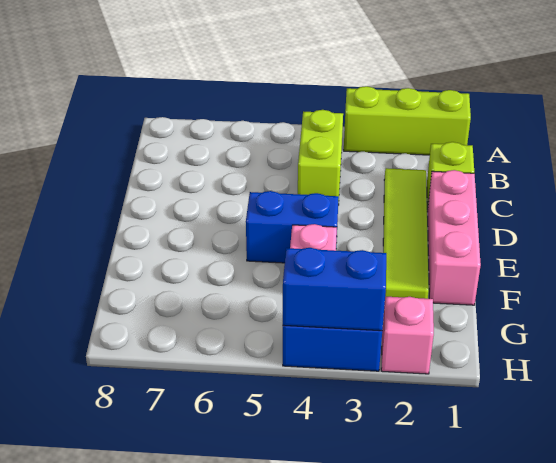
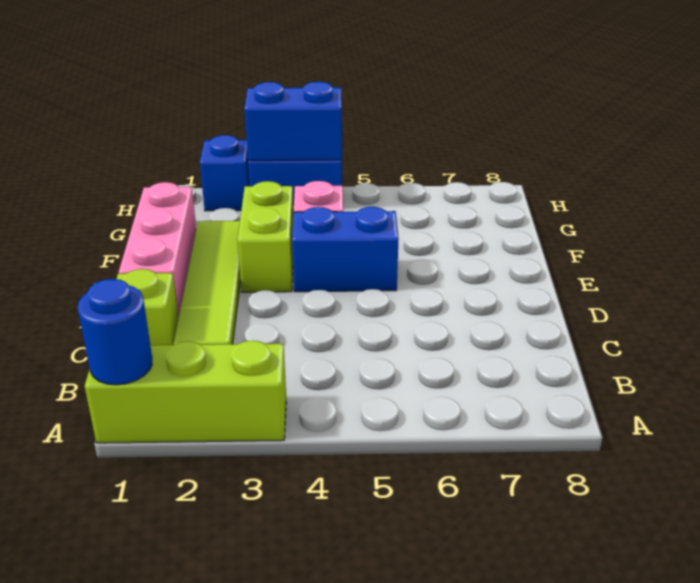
none -> blue 1x1 round brick [78,279,152,385]
lime 1x2 brick [298,110,343,205] -> lime 1x2 brick moved to [237,181,293,292]
pink 1x1 brick [381,297,434,374] -> blue 1x1 brick [200,135,250,211]

